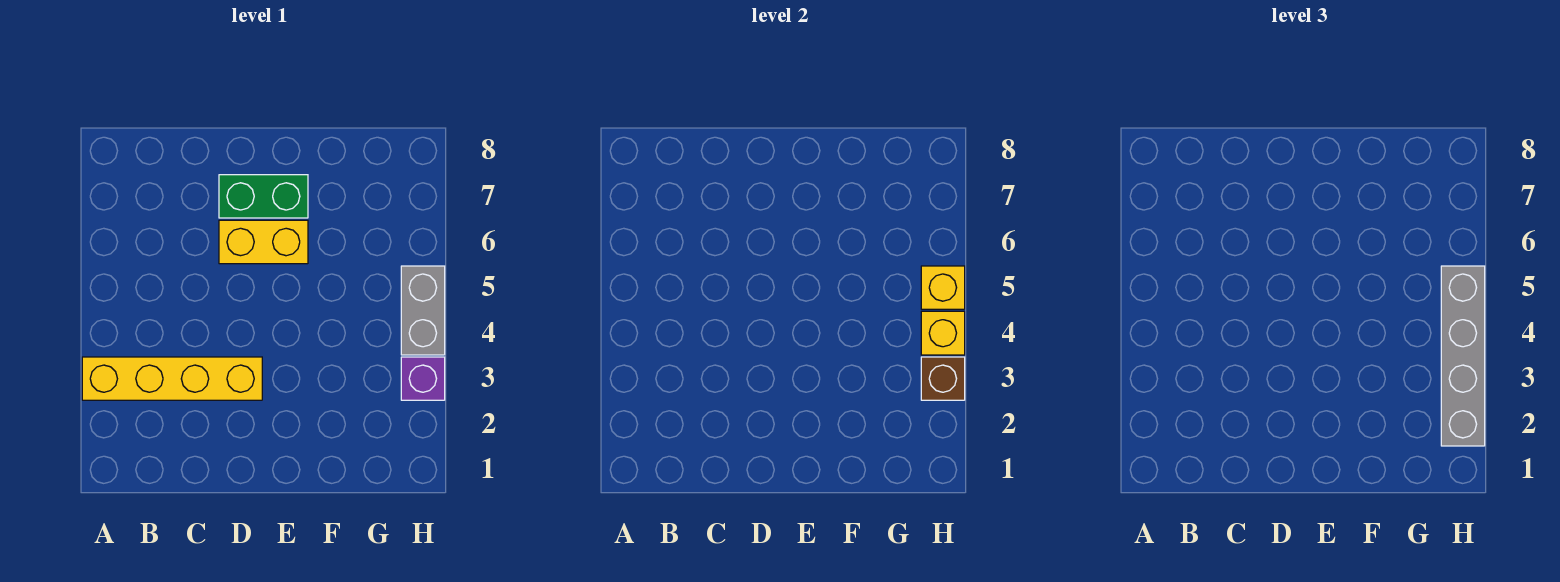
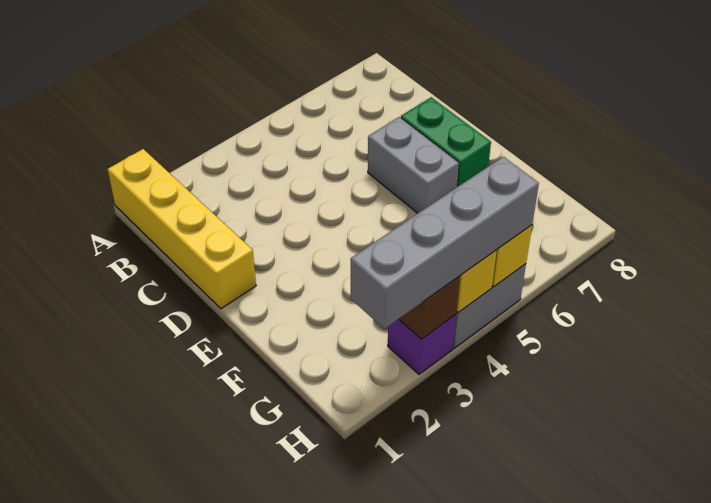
yellow 1x4 brick [82,357,262,400] -> yellow 1x4 brick moved to [108,149,256,309]
yellow 1x2 brick [219,220,308,264] -> grey 1x2 brick [368,117,459,213]

